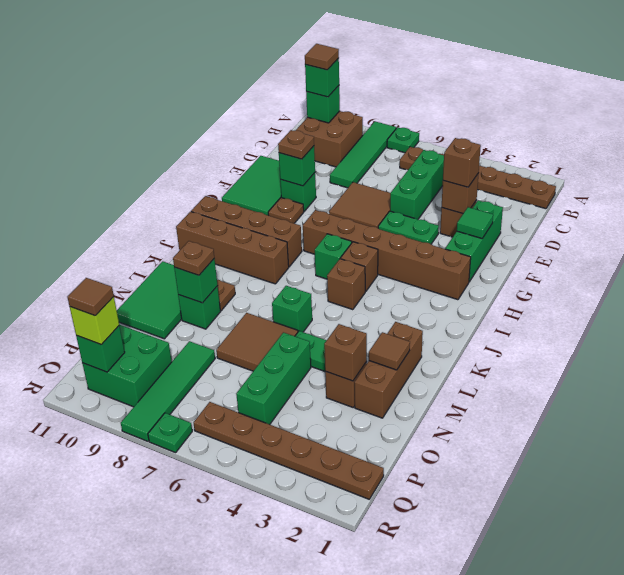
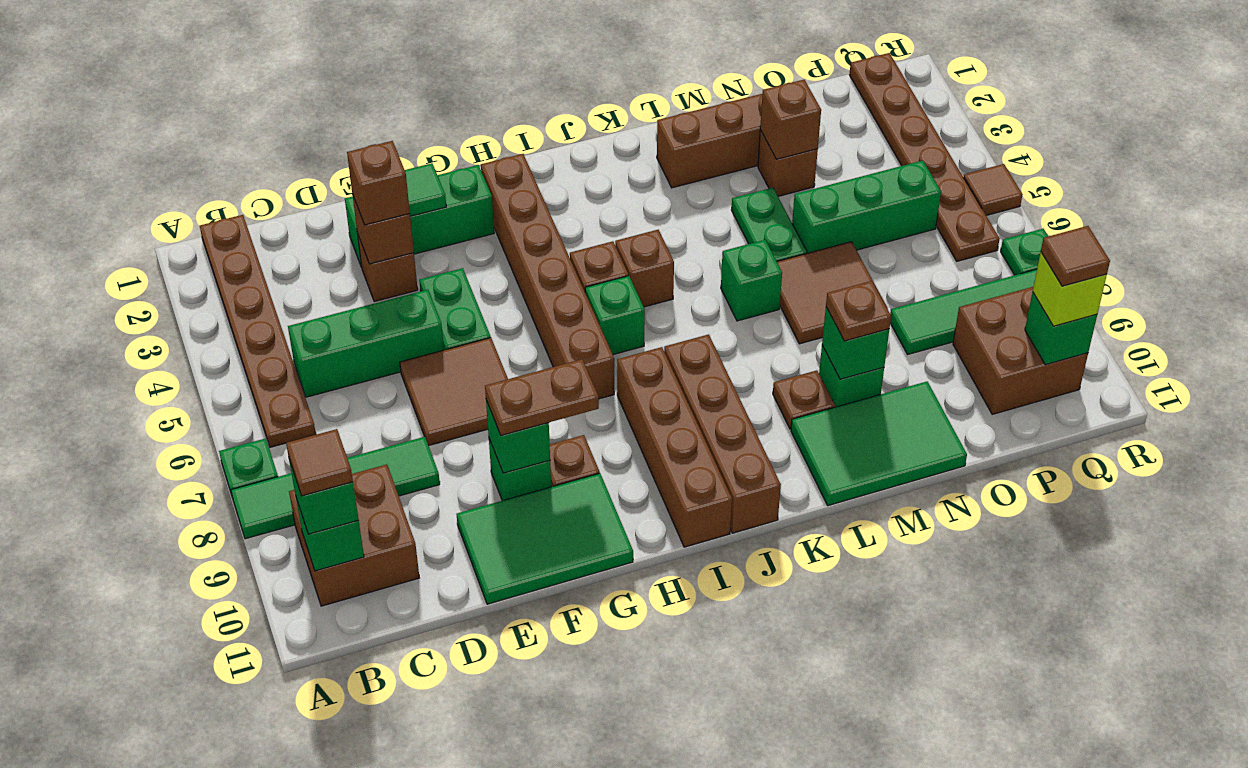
brown 1x1 plate [278,130,314,159] -> brown 1x2 plate [485,359,599,435]
brown 1x1 tile [369,332,410,370] -> brown 1x1 tile moved to [964,164,1022,215]
green 2x2 brick [82,325,172,407] -> brown 2x2 brick [953,287,1088,414]

